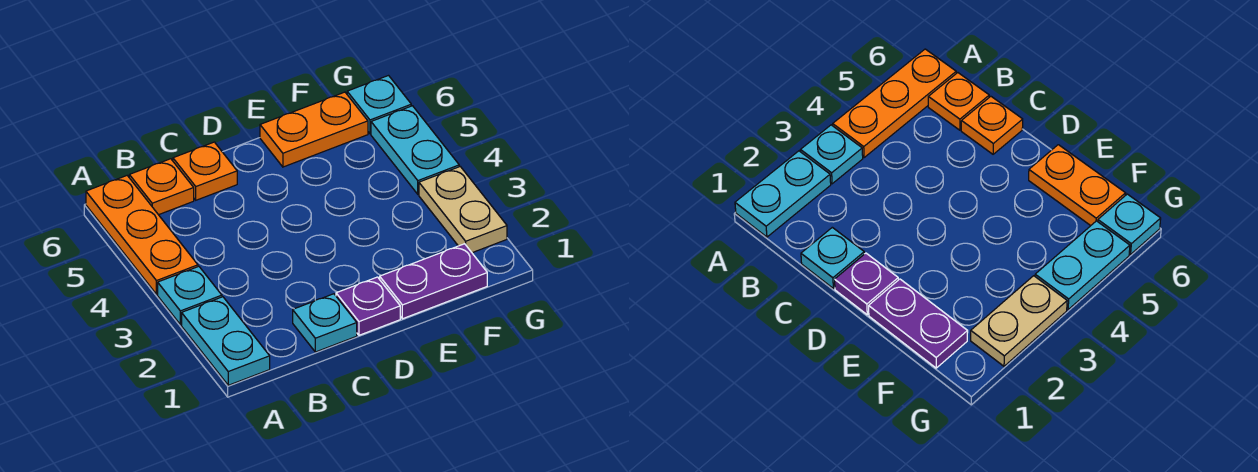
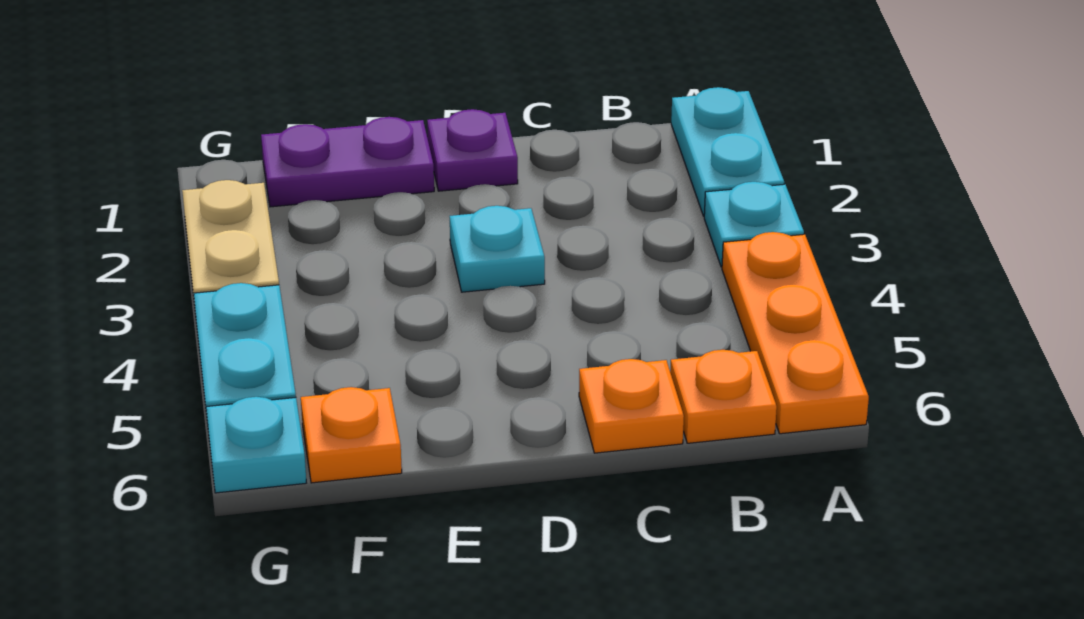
cyan 1x1 plate [293,294,357,352] -> cyan 1x1 plate moved to [450,206,545,292]
orange 1x2 plate [260,92,368,167] -> orange 1x1 plate [301,387,402,483]

